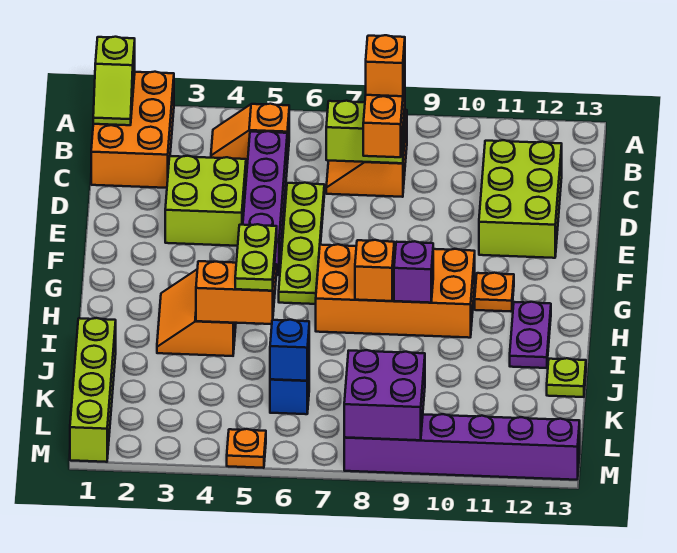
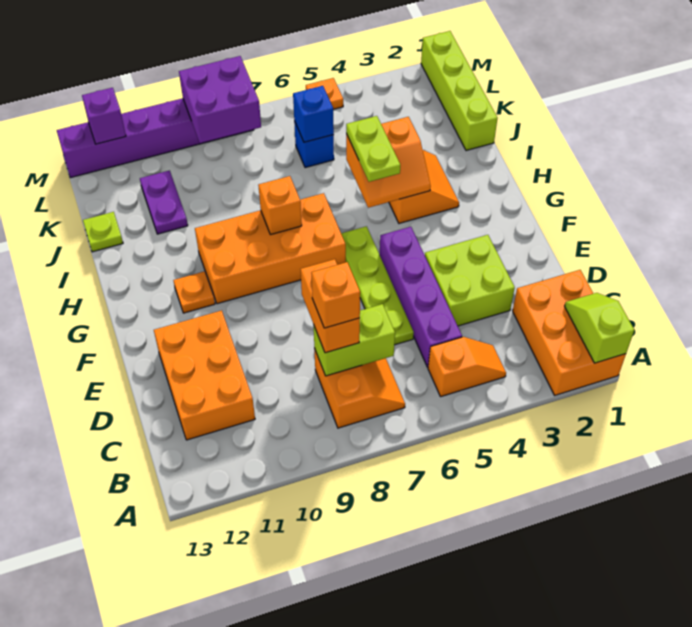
lime 2x3 brick [479,140,562,258] -> orange 2x3 brick [154,310,255,440]
purple 1x1 brick [394,241,433,303] -> purple 1x1 brick moved to [82,88,126,144]
purple 1x2 plate [510,302,551,368] -> purple 1x2 plate moved to [140,171,188,234]

